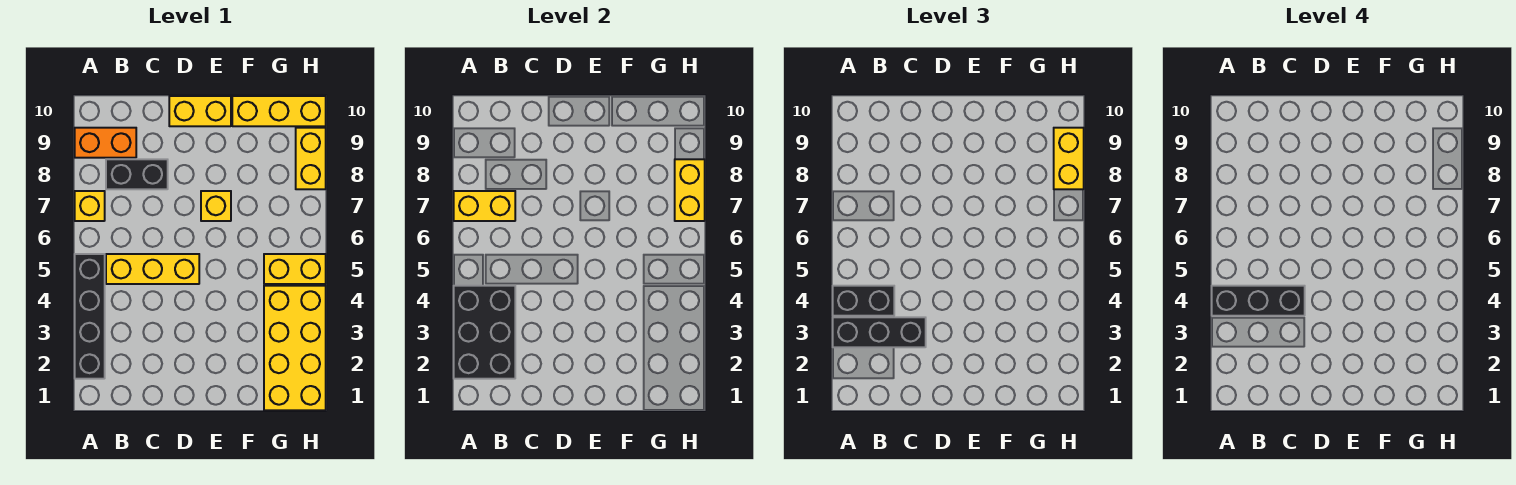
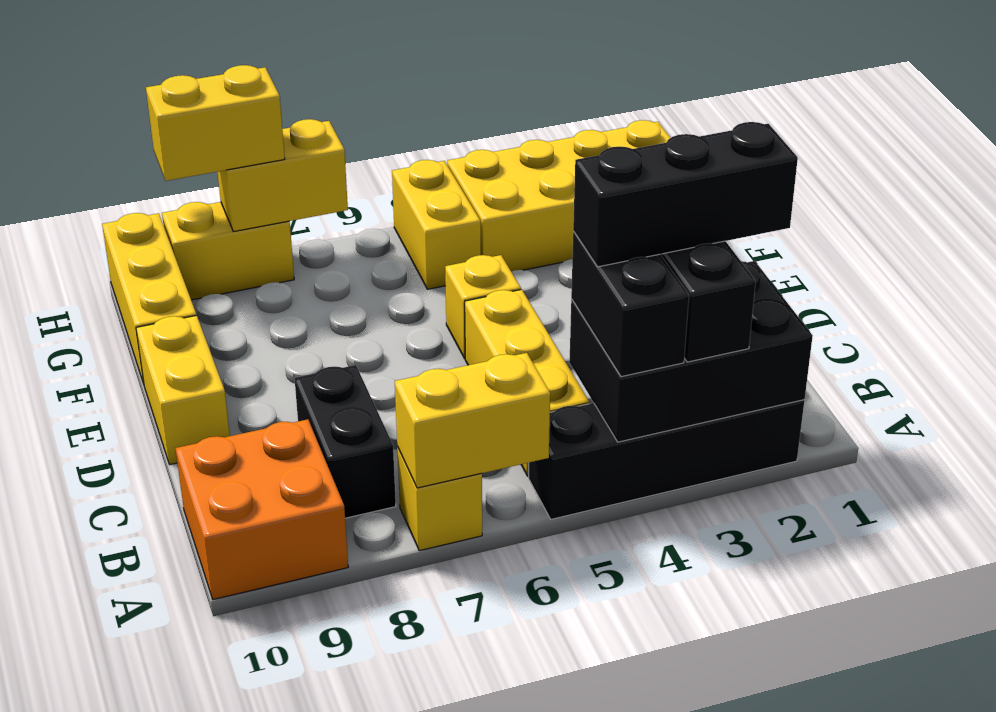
black 1x3 brick [1212,286,1305,316] -> black 1x3 brick turned to [573,122,798,267]
yellow 1x2 brick [454,191,515,221] -> yellow 1x2 brick turned to [395,353,550,488]
orange 1x2 brick [75,128,136,158] -> orange 2x2 brick [175,419,348,599]
yellow 1x1 brick [201,191,231,221] -> yellow 1x1 brick moved to [445,255,521,359]

